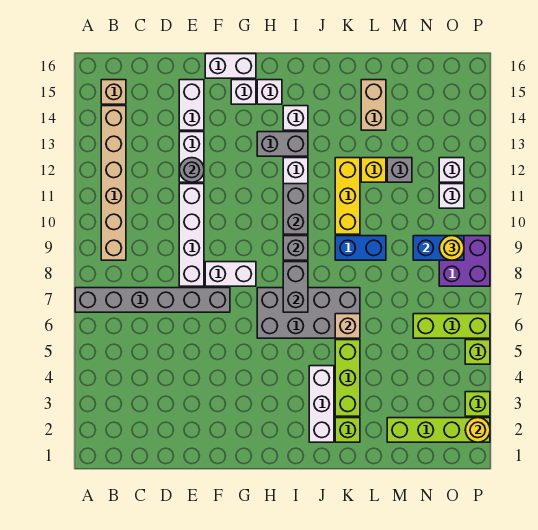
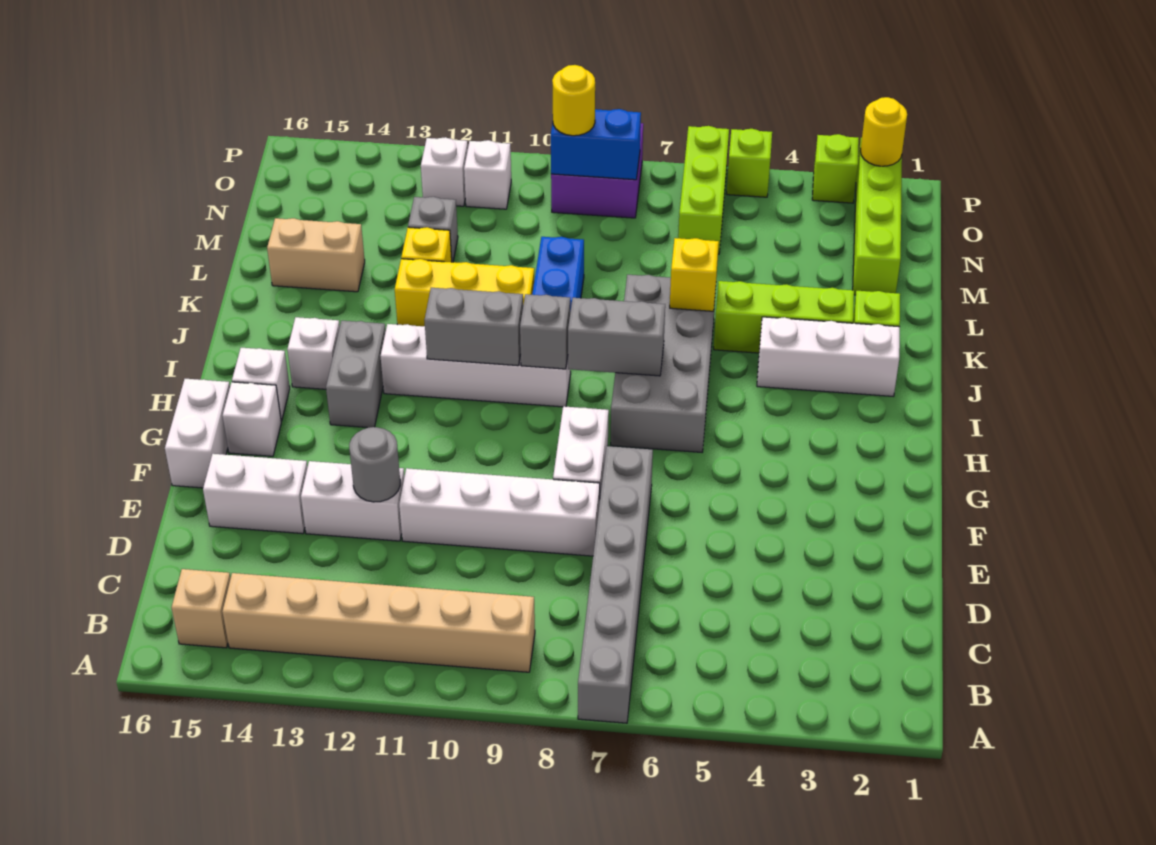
tan 1x1 brick [335,314,360,338] -> yellow 1x1 brick [670,238,719,311]
blue 1x2 brick [413,236,464,260] -> blue 1x2 brick turned to [551,109,641,180]

